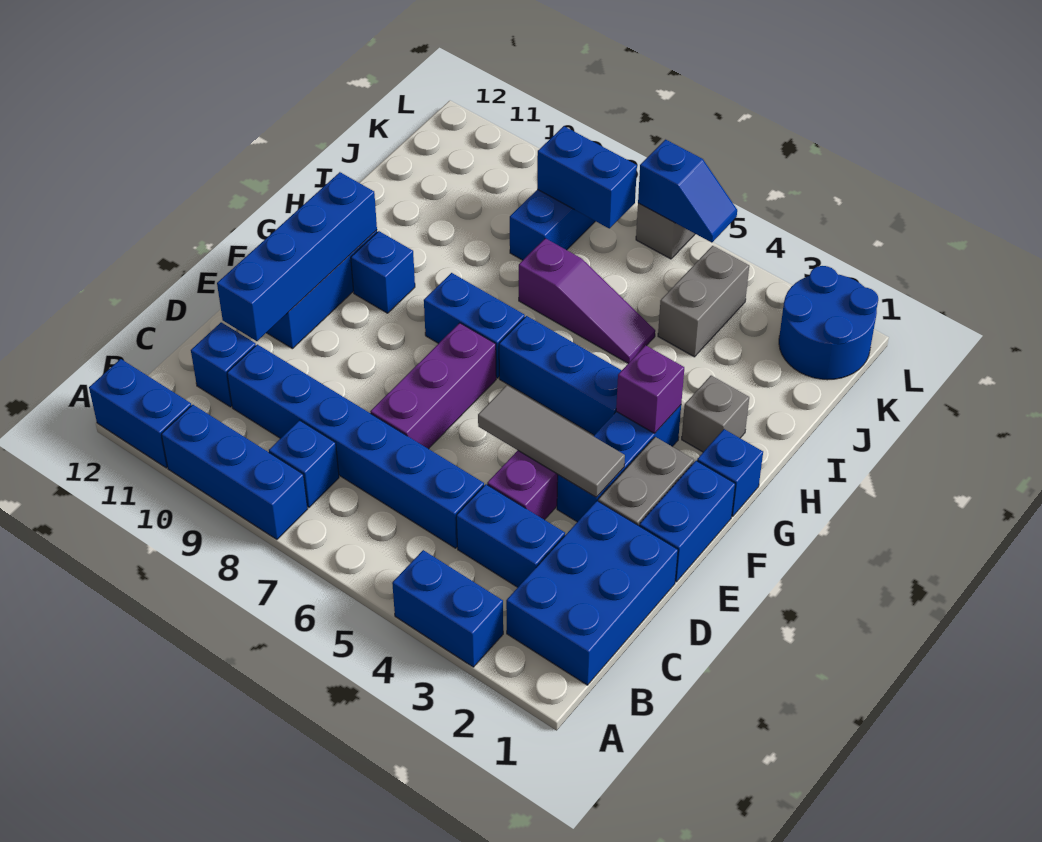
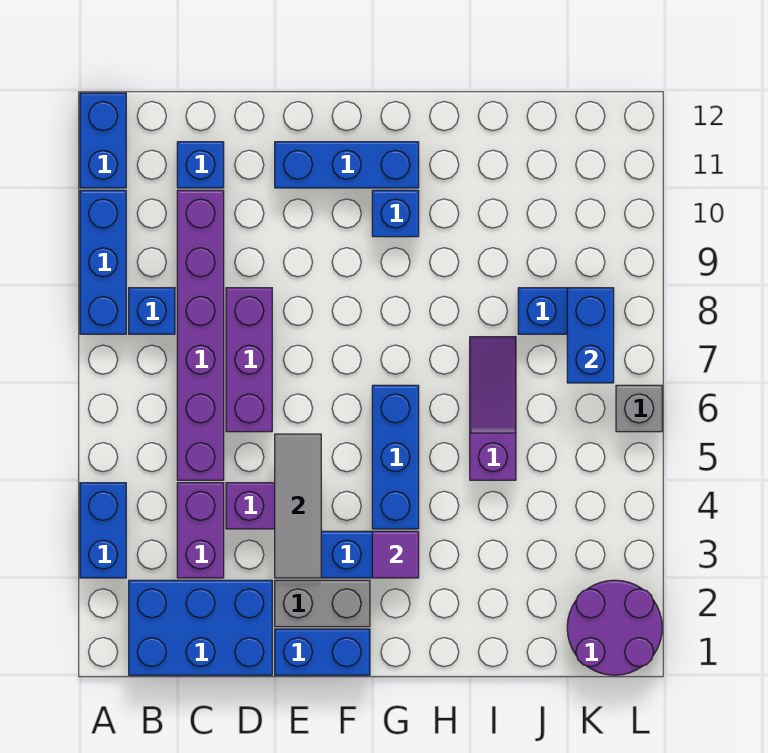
blue 1x2 brick [456,484,565,587] -> purple 1x2 brick [177,483,224,578]
blue 1x6 brick [227,344,484,548] -> purple 1x6 brick [177,190,224,480]
purple 1x3 brick [370,323,496,449] -> purple 1x3 brick turned to [226,288,272,432]
blue 1x4 brick [217,172,377,341] -> none
blue 1x1 brick [697,429,763,517] -> none
purple 1x1 brick [616,345,684,433] -> purple 1x1 tile [372,531,419,578]
blue 1x2 brick [424,273,525,378] -> none
grey 1x1 brick [682,376,749,452] -> none
purple 1x3 slope [519,238,655,363] -> purple 1x3 slope turned to [470,337,516,480]
grey 1x2 brick [658,246,749,357] -> none
blue 2x2 round brick [779,266,878,380] -> purple 2x2 round brick [567,580,662,675]
blue 1x2 slope [638,140,737,243] -> none

